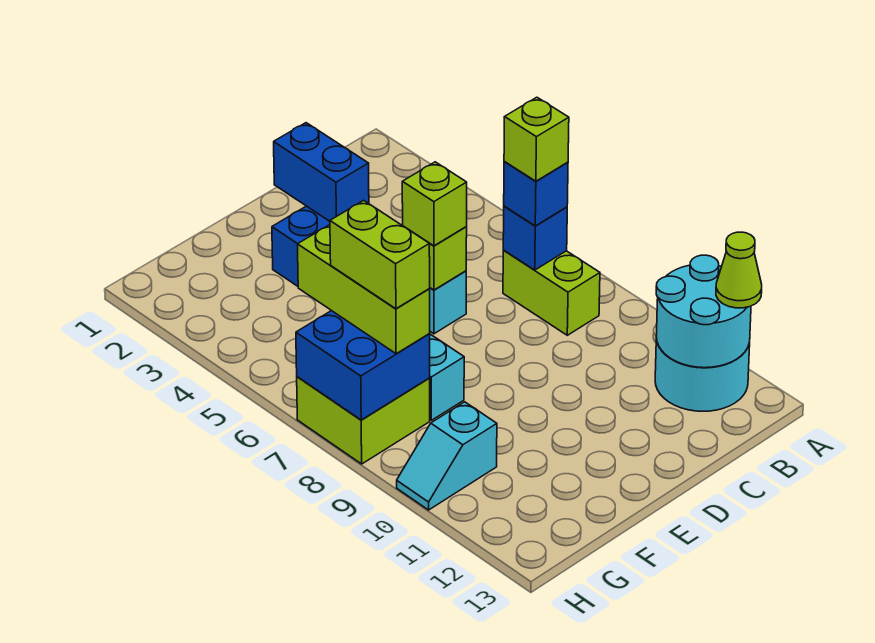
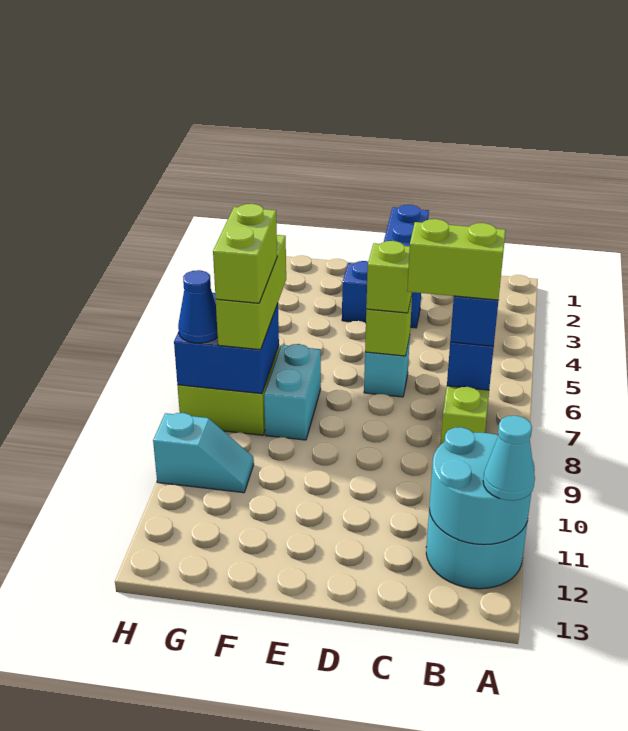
lime 1x1 cone [716,232,762,308] -> cyan 1x1 cone [483,416,535,500]
lime 1x1 brick [504,97,569,181] -> lime 1x2 brick [407,219,506,300]
cyan 1x2 slope [397,402,497,510] -> cyan 1x2 slope turned to [153,413,254,493]
none -> blue 1x1 cone [178,270,218,343]

